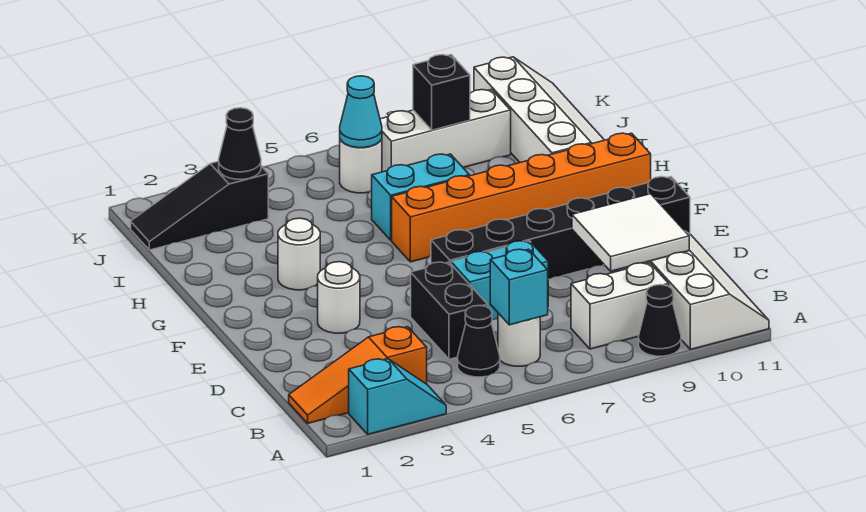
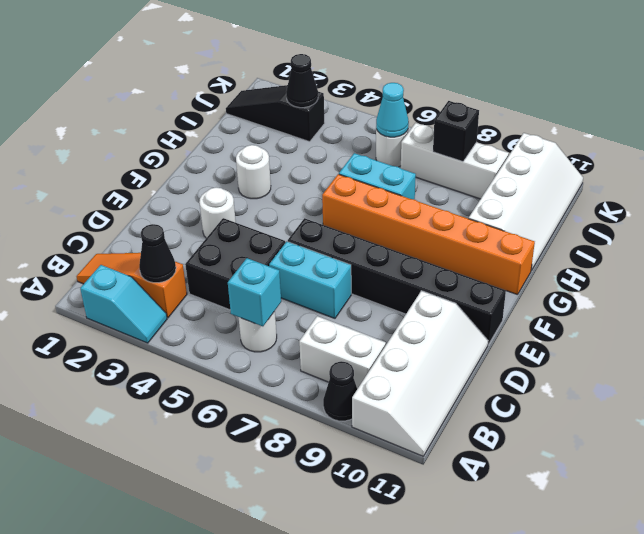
black 1x1 cone [458,305,500,377] -> black 1x1 cone moved to [139,224,176,283]
black 1x2 brick [411,262,488,359] -> black 2x2 brick [185,218,285,310]
white 2x2 tile [572,194,689,271] -> none

